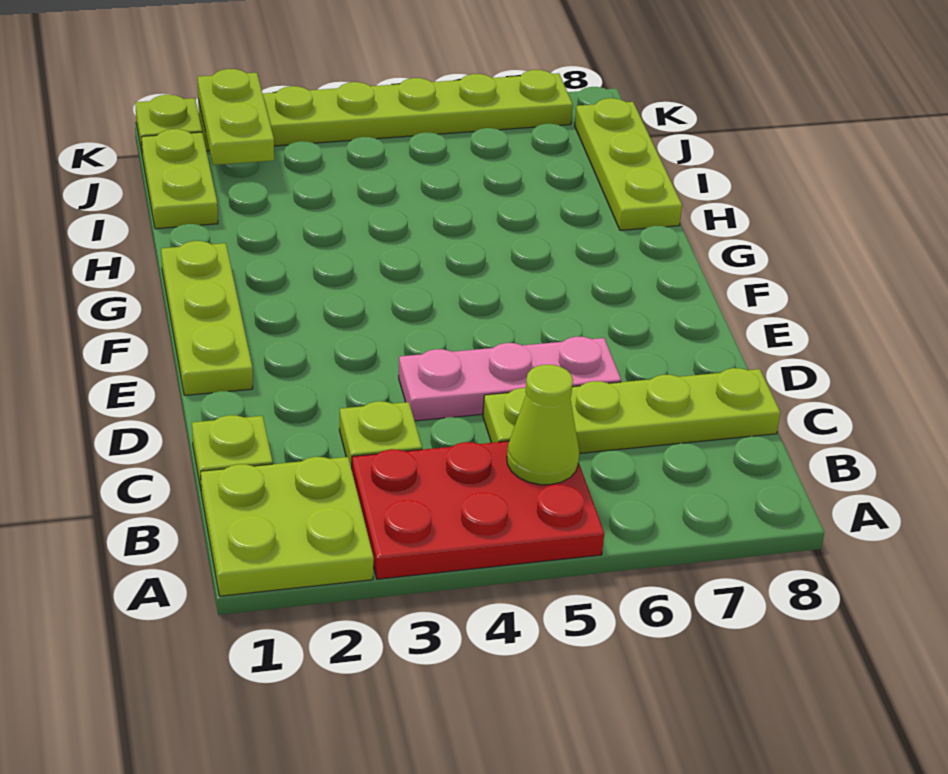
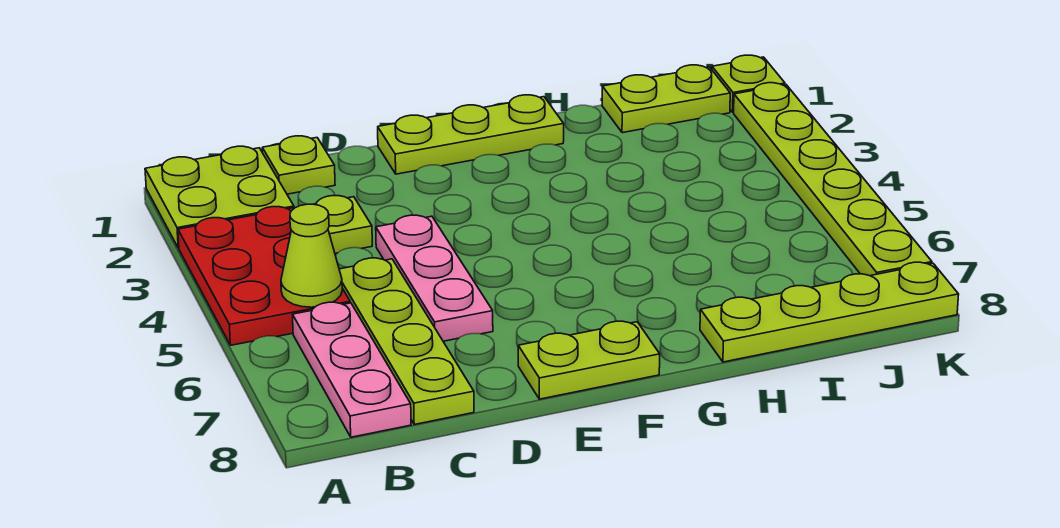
none -> pink 1x3 plate [293,302,411,437]
lime 1x3 plate [575,98,682,230] -> lime 1x4 plate [700,262,959,362]
lime 1x2 plate [198,69,274,165] -> lime 1x2 plate moved to [518,321,660,399]

